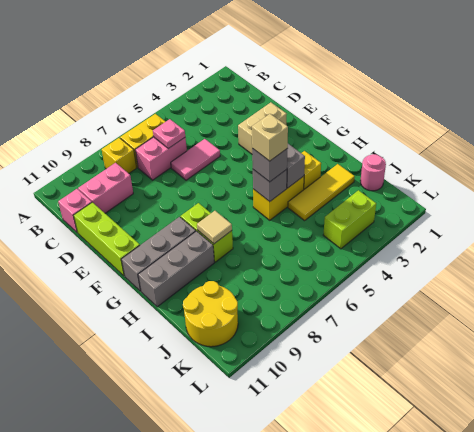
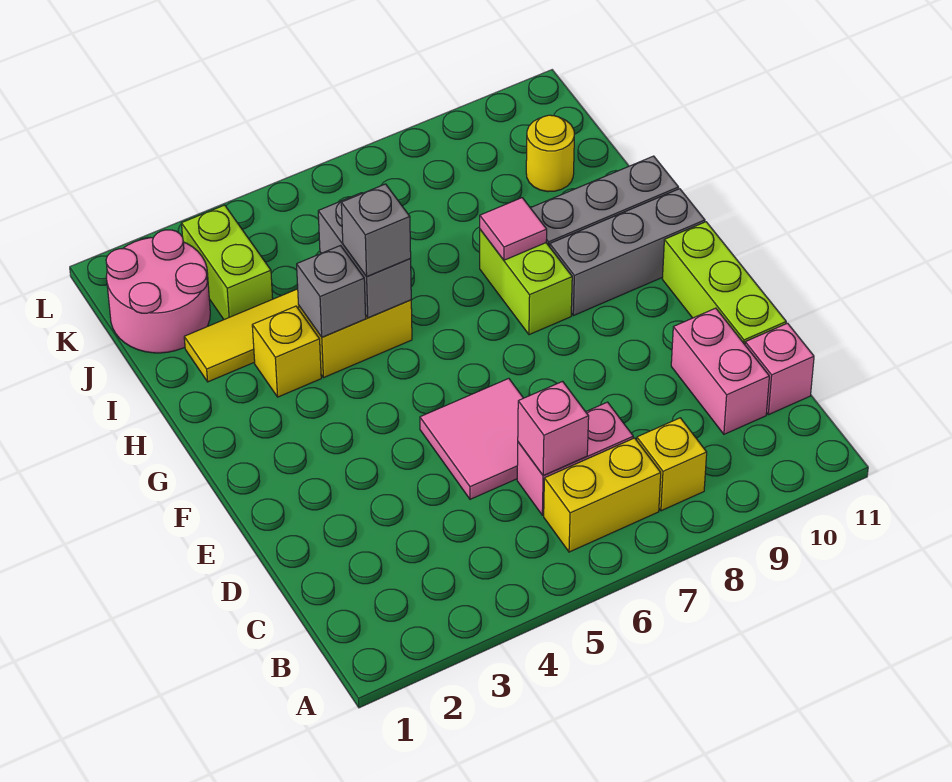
pink 1x1 plate [153,119,185,149] -> pink 1x1 brick [518,381,589,476]
pink 1x2 brick [78,163,133,213] -> pink 1x2 brick turned to [671,308,769,434]
pink 1x2 tile [171,139,220,180] -> pink 2x2 tile [420,378,523,499]
tan 1x2 brick [238,102,287,154] -> none
grey 1x1 brick [253,170,287,202] -> grey 1x2 brick [318,193,411,318]
tan 1x1 brick [252,114,288,161] -> none
tan 1x1 tile [197,211,232,244] -> pink 1x1 tile [480,198,547,260]
pink 1x1 round brick [360,154,386,191] -> pink 2x2 round brick [106,230,210,353]
yellow 2x2 round brick [183,281,238,347] -> yellow 1x1 round brick [526,115,574,192]
lime 1x2 brick [323,190,376,249] -> lime 1x2 brick turned to [181,205,273,319]

